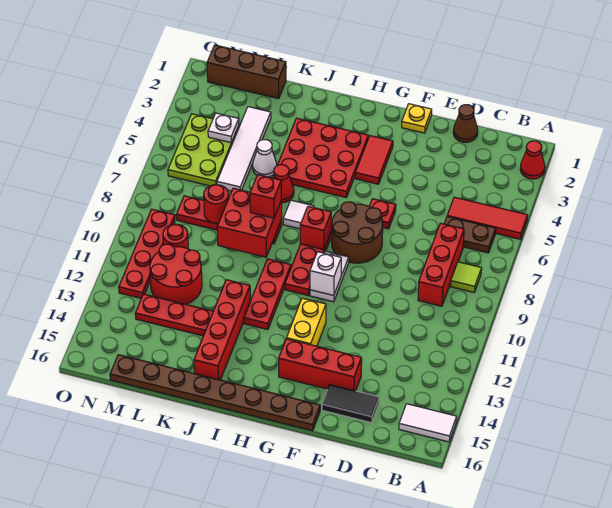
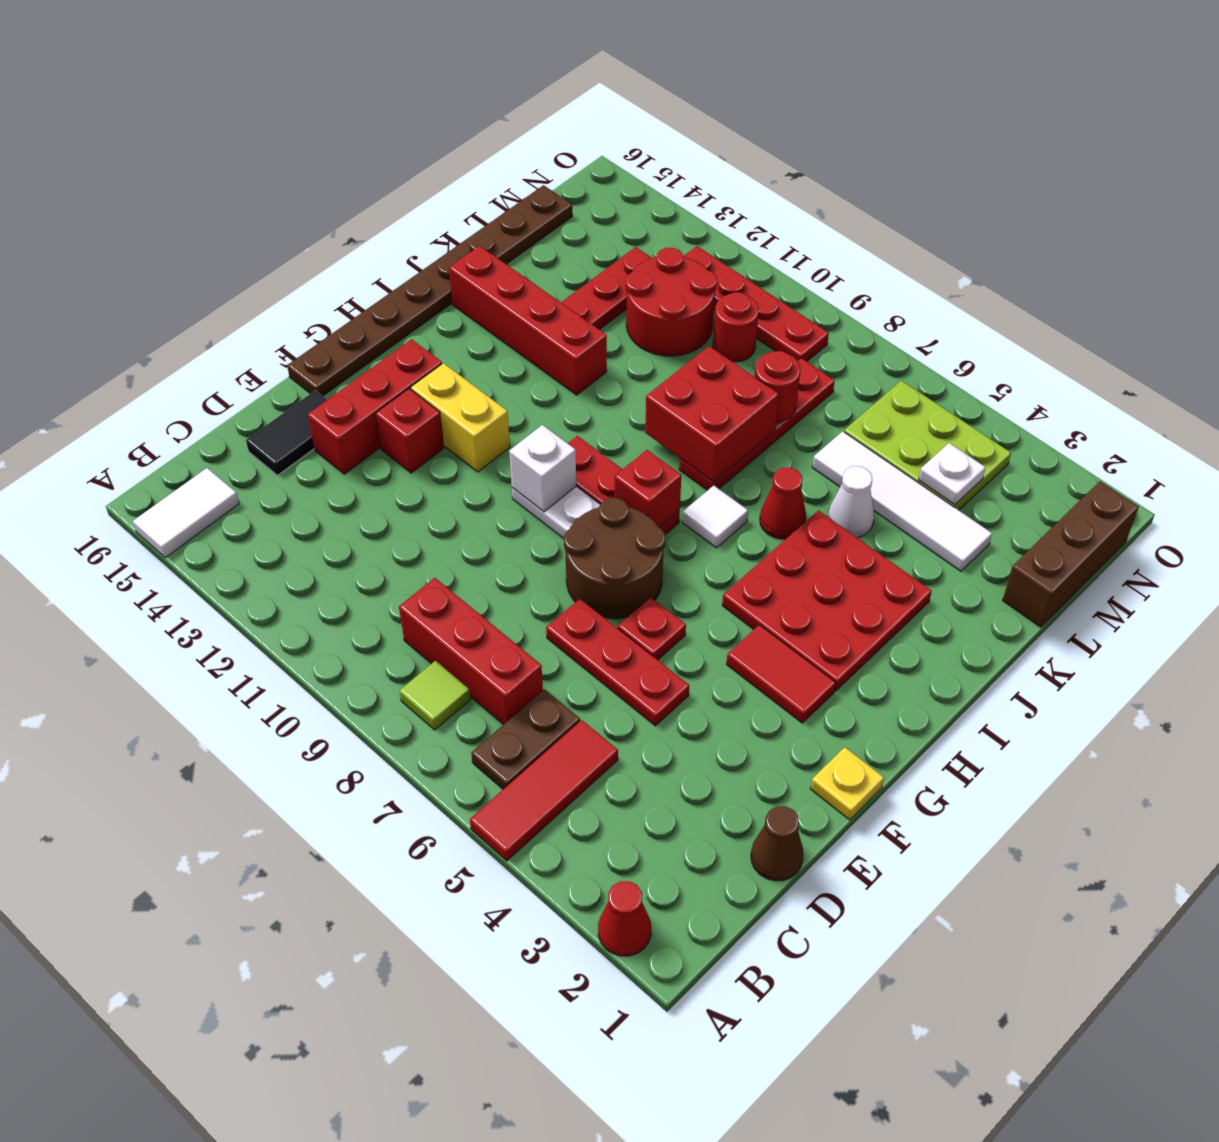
red 1x3 plate [244,259,291,330] -> red 1x3 plate moved to [546,599,689,726]
red 1x1 brick [250,175,281,218] -> red 1x1 brick moved to [375,389,444,473]

